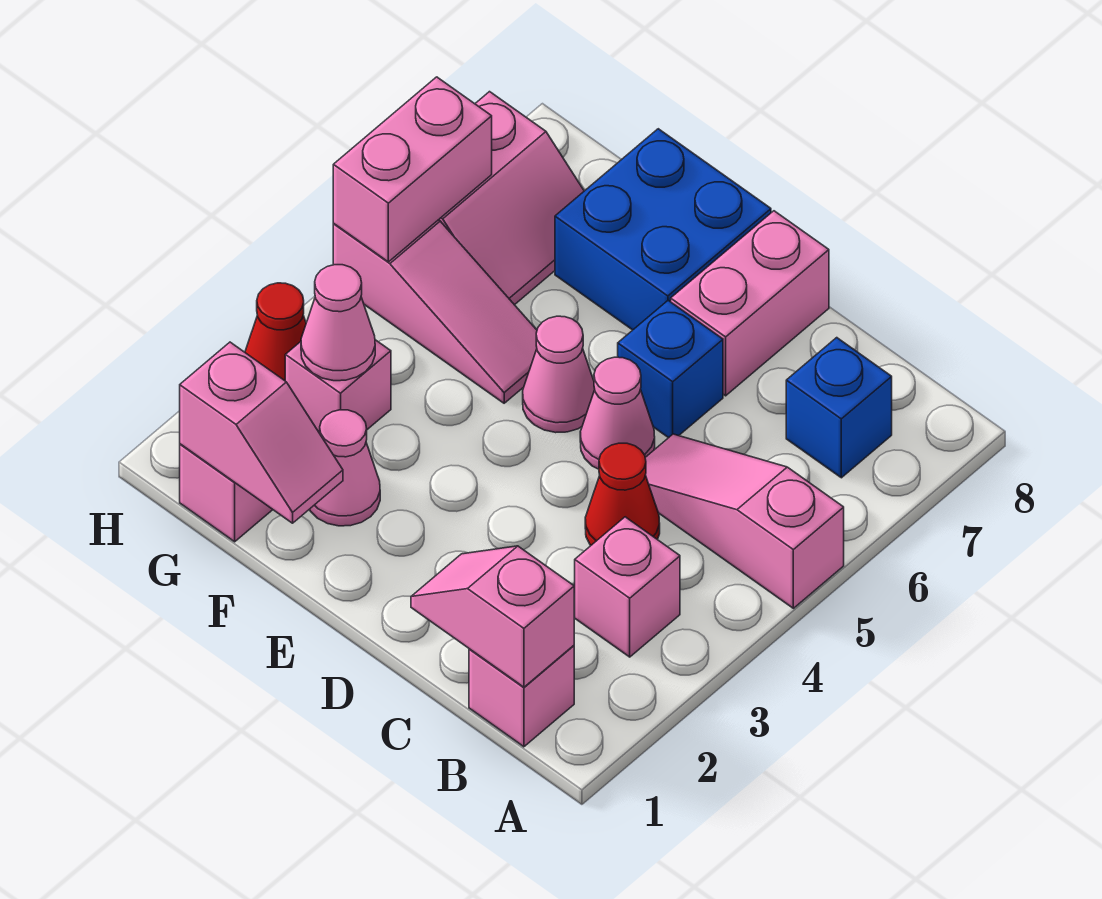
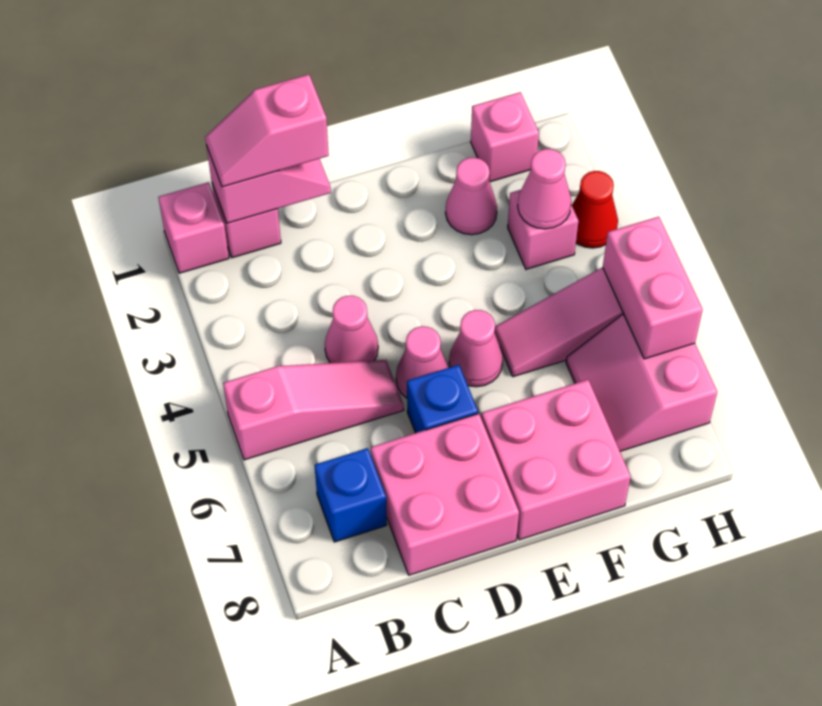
pink 1x1 brick [575,517,680,657] -> pink 1x1 brick moved to [158,182,229,273]
red 1x1 cone [585,443,660,545] -> pink 1x1 cone [325,296,378,363]
pink 1x2 brick [671,211,829,396] -> pink 2x2 brick [371,414,519,575]
blue 2x2 brick [555,129,771,330] -> pink 2x2 brick [481,380,631,540]
pink 1x2 slope [180,342,343,523] -> pink 1x2 slope moved to [205,74,329,187]

